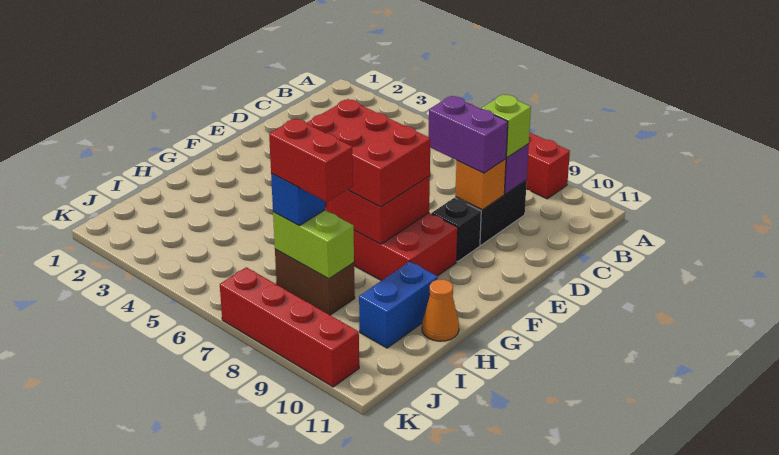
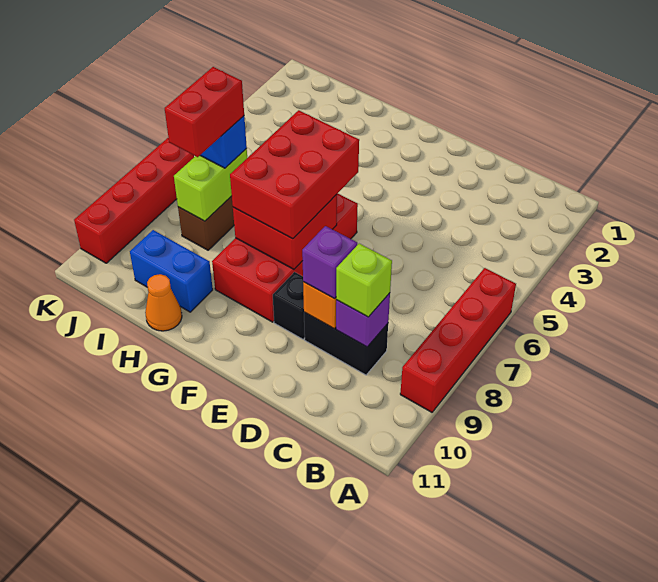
purple 1x2 brick [428,96,508,173] -> purple 1x1 brick [302,226,357,299]

